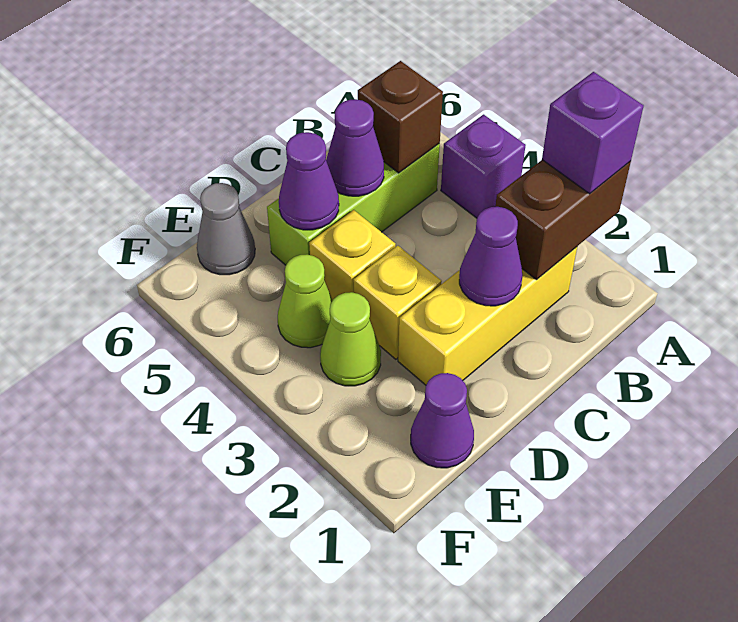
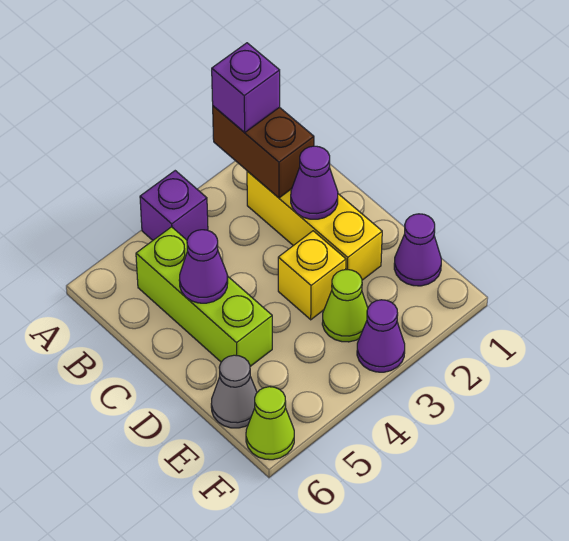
brown 1x1 brick [358,61,443,173] -> none
yellow 1x1 brick [309,210,396,300] -> none
purple 1x1 cone [279,132,339,230] -> purple 1x1 cone moved to [357,300,405,372]
lime 1x1 cone [278,255,333,348] -> lime 1x1 cone moved to [246,387,294,460]

